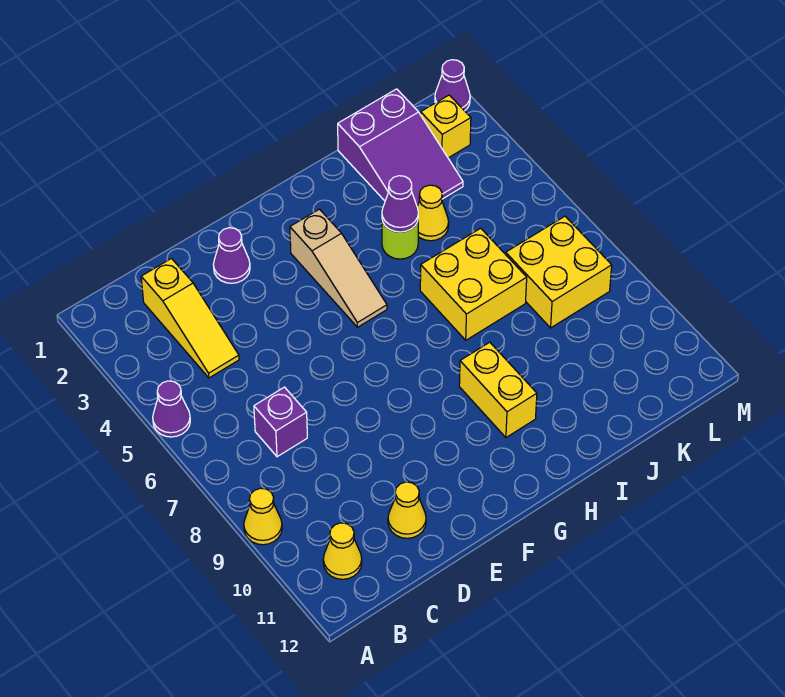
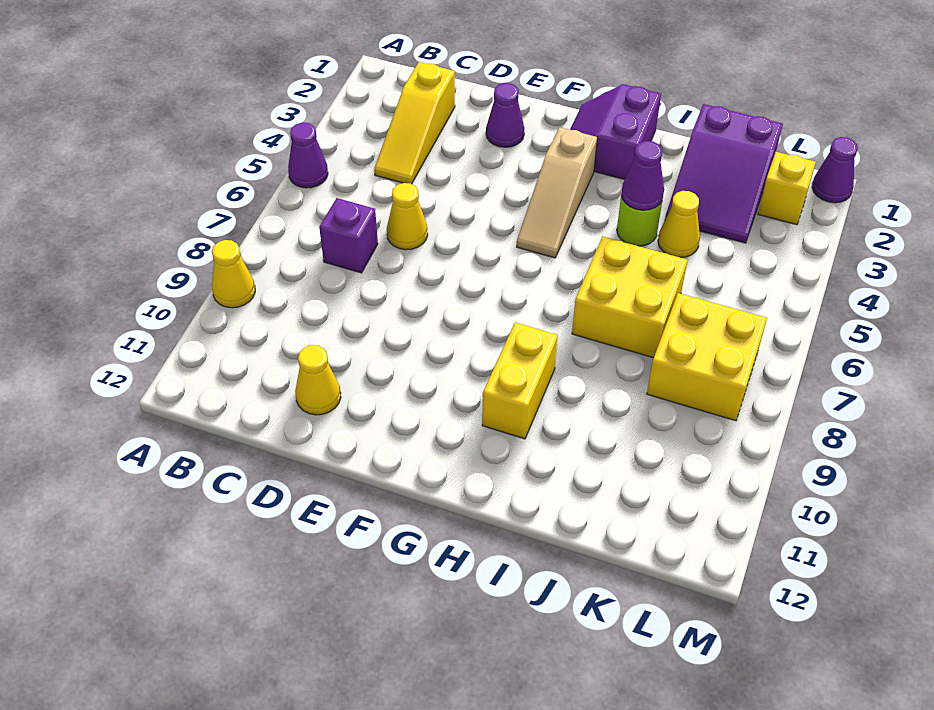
yellow 1x1 cone [323,523,362,579] -> yellow 1x1 cone moved to [387,183,428,250]
none -> purple 2x2 slope [570,84,661,180]

